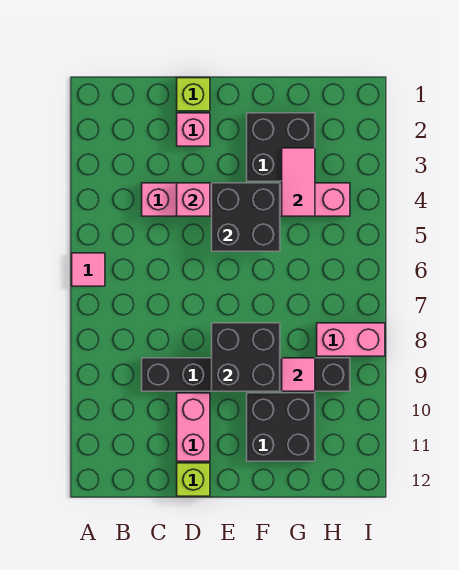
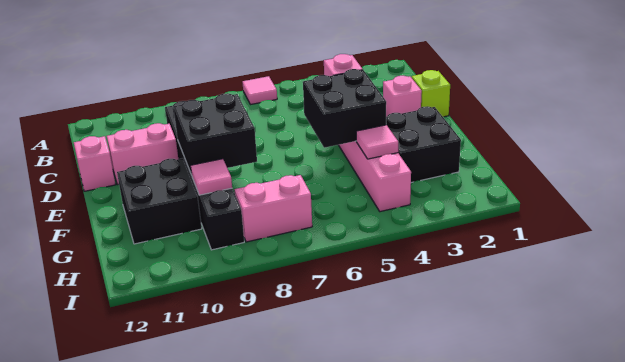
lime 1x1 brick [177,463,210,496] -> pink 1x1 brick [74,136,116,191]
pink 1x2 tile [282,148,315,216] -> pink 1x1 tile [356,125,398,159]
pink 1x2 brick [317,323,385,356] -> pink 1x2 brick turned to [234,175,312,242]

